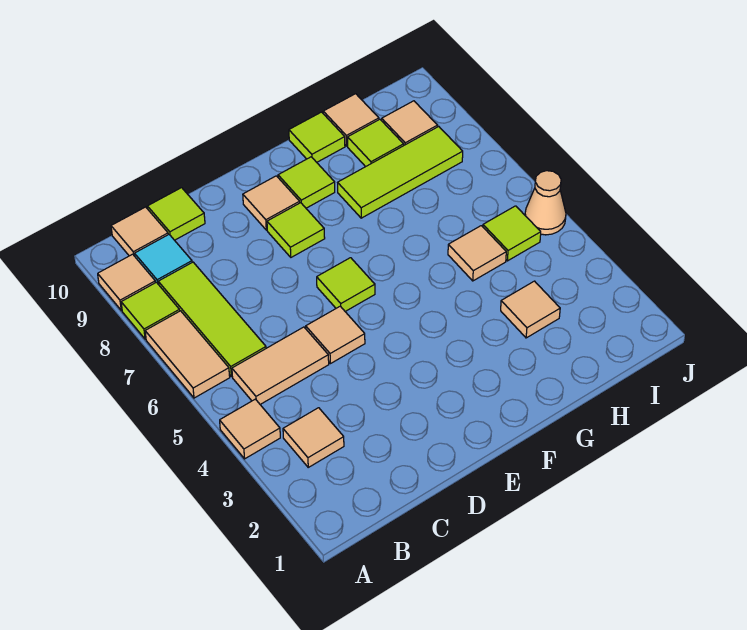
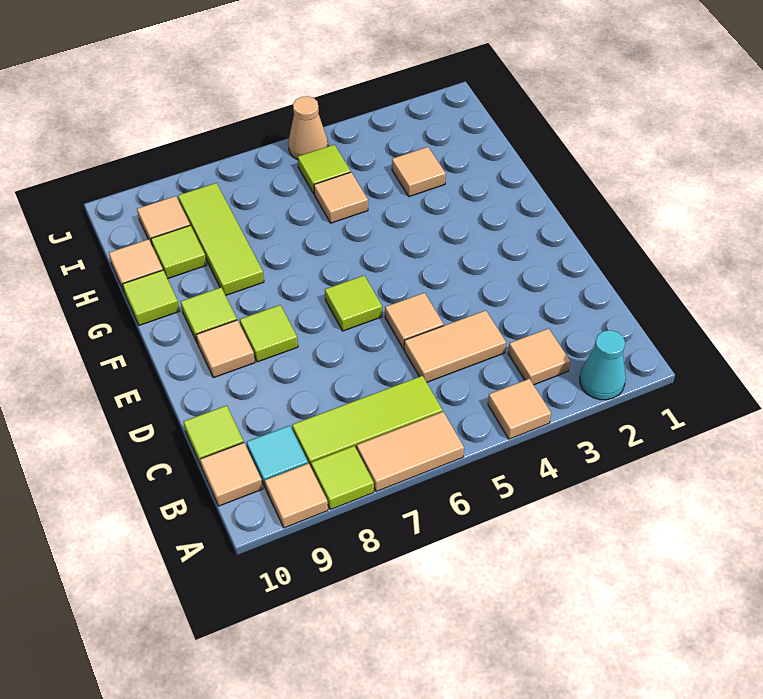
none -> cyan 1x1 cone [580,330,626,400]
tan 1x2 tile [232,327,329,404] -> tan 1x2 tile turned to [404,310,506,382]

